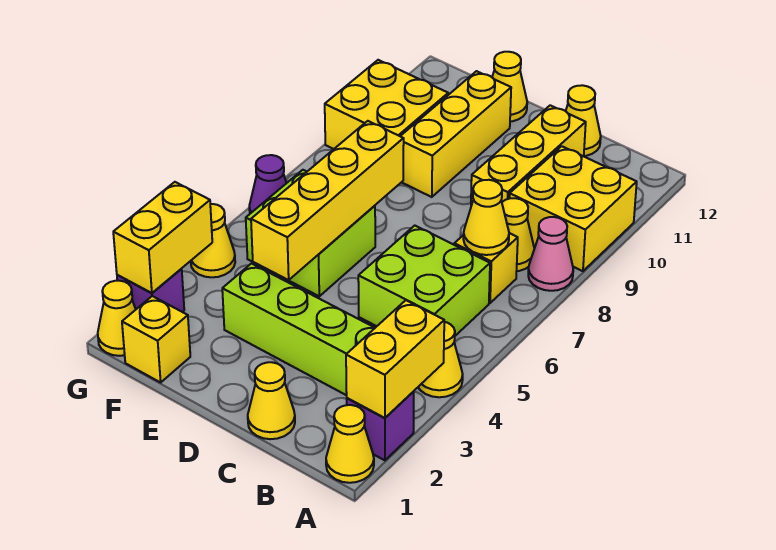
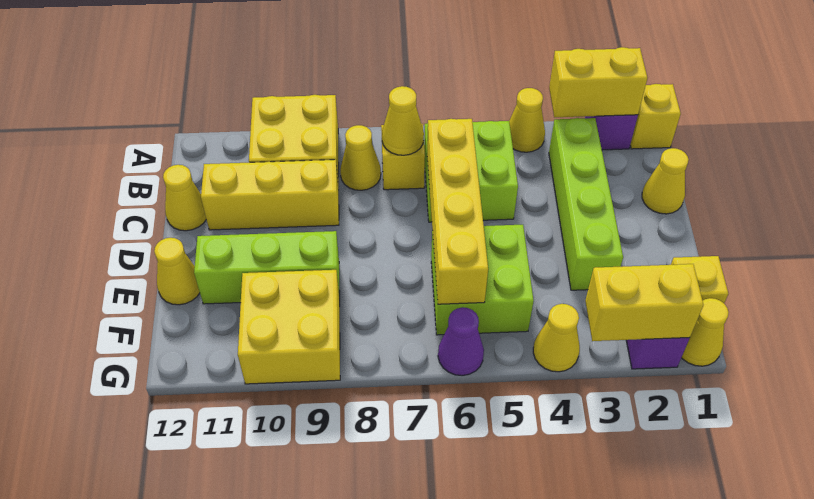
yellow 1x1 cone [326,405,374,483] -> yellow 1x1 brick [630,84,681,149]
pink 1x1 cone [528,217,573,291] -> none
yellow 1x4 brick [251,121,404,280] -> yellow 1x4 brick turned to [427,119,488,304]
yellow 1x3 brick [400,71,511,197] -> lime 1x3 brick [194,231,340,304]

